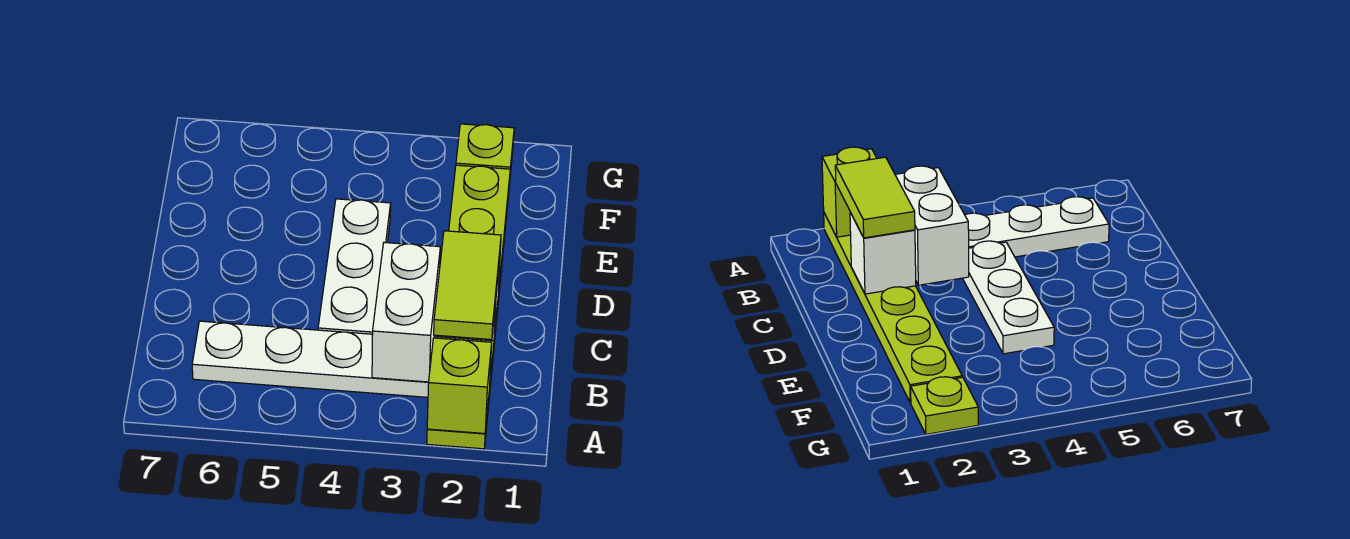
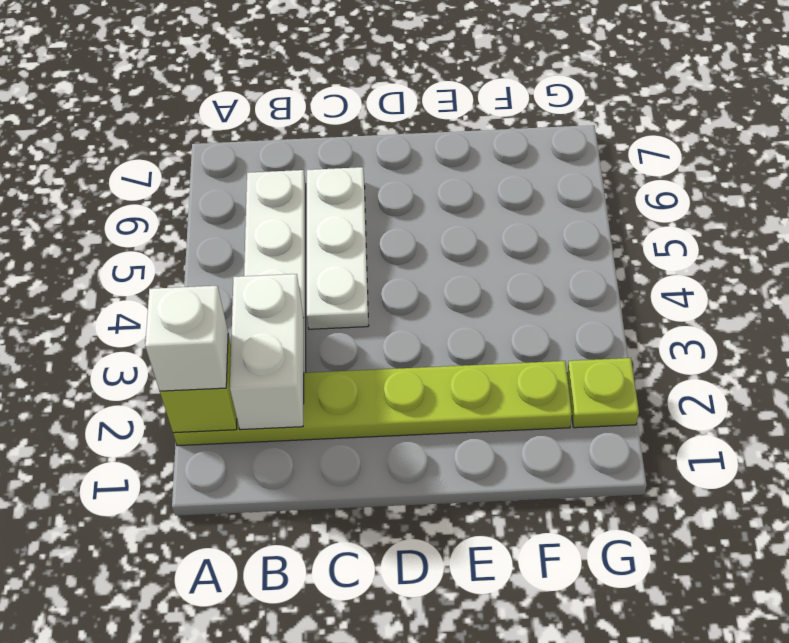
lime 1x2 tile [434,231,501,340] -> none
white 1x2 brick [372,243,440,382] -> white 1x2 brick turned to [230,274,304,430]
white 1x1 brick [850,212,916,294] -> white 1x1 brick moved to [145,286,228,391]
white 1x3 plate [318,199,391,334] -> white 1x3 plate turned to [307,167,369,329]

